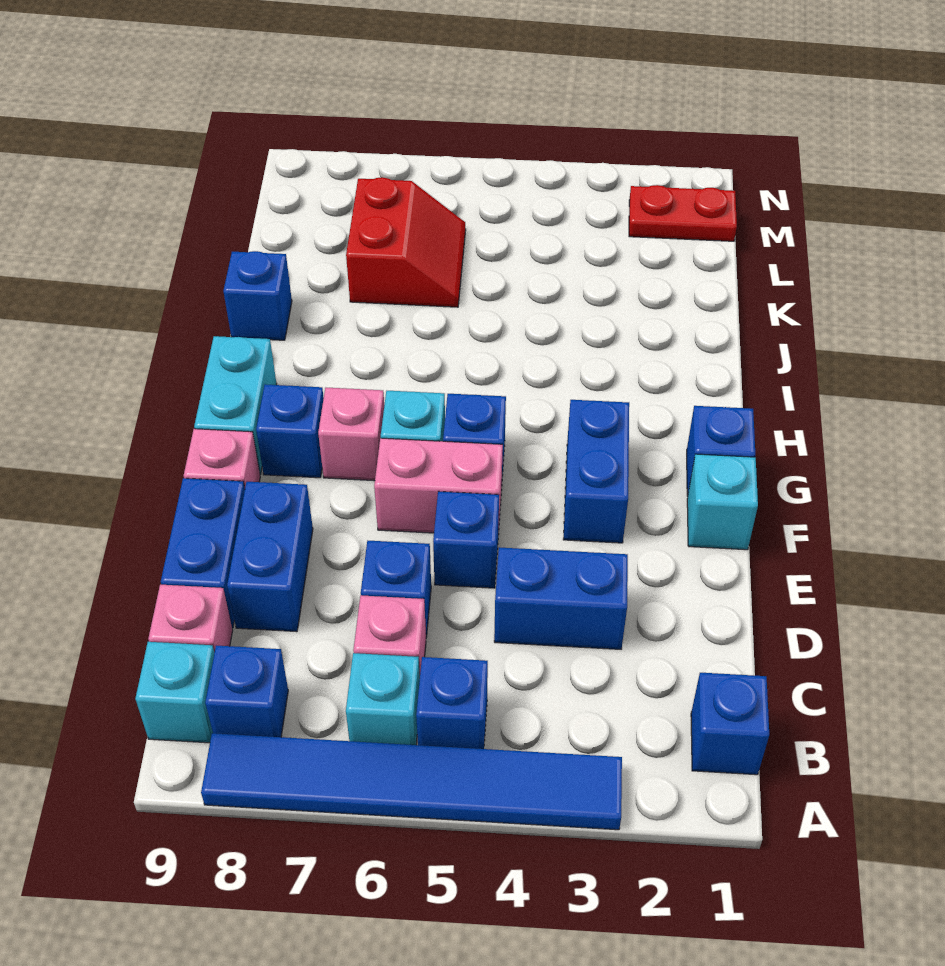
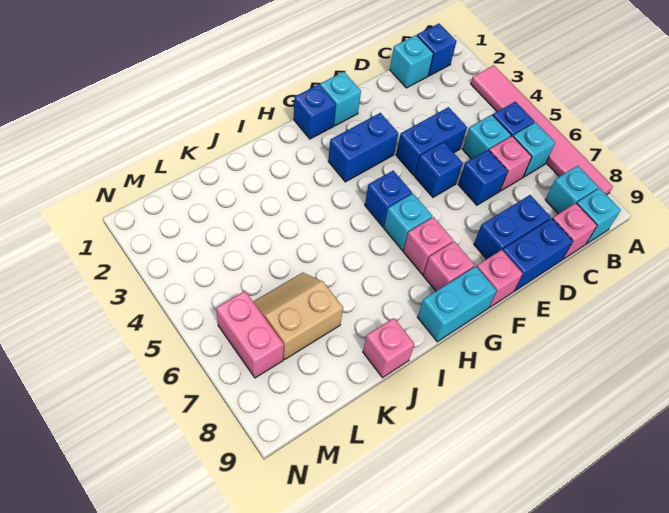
blue 1x6 tile [201,733,622,830] -> pink 1x6 tile [471,65,613,195]
blue 1x1 brick [205,646,288,737] -> cyan 1x1 brick [545,166,598,214]
none -> cyan 1x1 brick [390,35,433,88]
none -> cyan 1x1 brick [462,115,511,159]
blue 1x2 brick [494,547,628,649] -> blue 1x2 brick turned to [396,107,467,175]
pink 1x2 brick [374,438,503,535] -> pink 1x2 brick moved to [216,291,284,378]
blue 1x1 brick [256,384,324,478] -> pink 1x1 brick [423,241,475,291]
blue 1x1 brick [223,251,292,340] -> pink 1x1 brick [363,318,414,378]
red 2x2 slope [346,177,466,307] -> tan 2x2 slope [253,273,343,359]
red 1x2 plate [629,185,737,241] -> none

